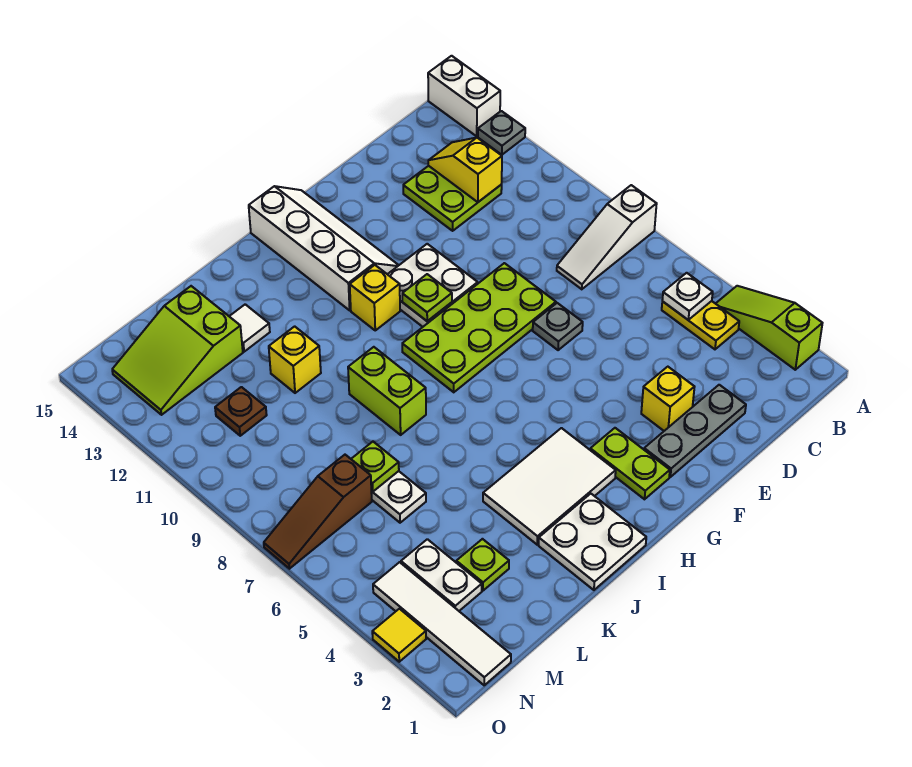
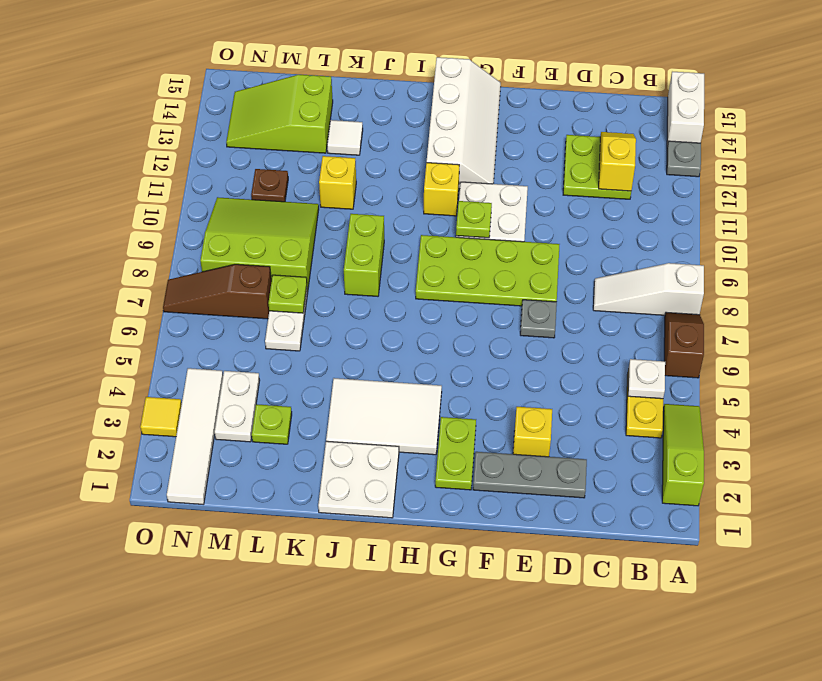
none -> brown 1x2 slope [664,312,704,378]
none -> lime 3x3 slope [200,197,319,291]

